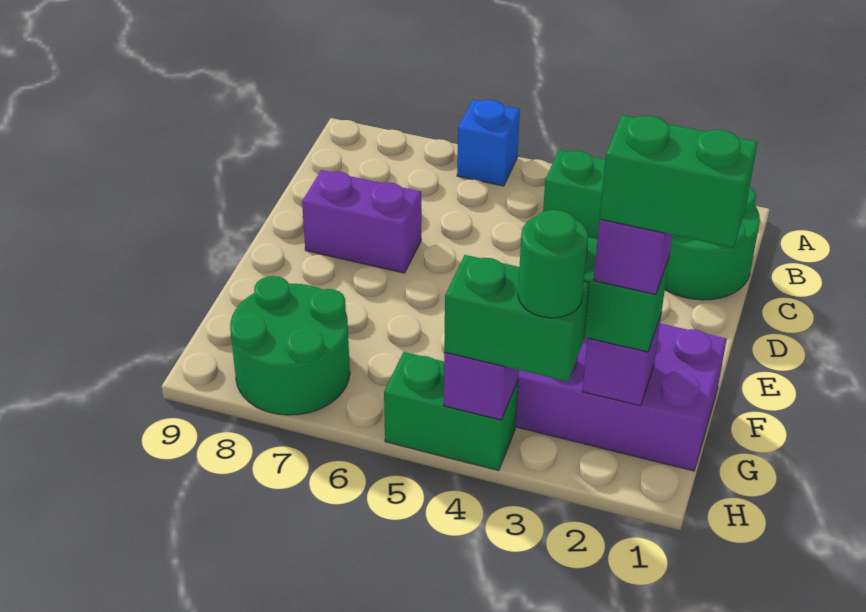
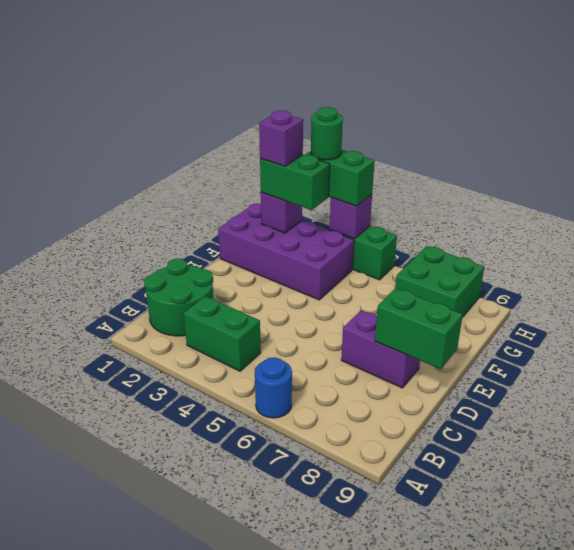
blue 1x1 brick [457,100,520,186] -> blue 1x1 round brick [255,357,292,418]
green 1x2 brick [600,115,758,248] -> green 1x2 brick moved to [375,288,463,369]
green 2x2 round brick [230,276,350,415] -> green 2x2 brick [395,246,484,317]

